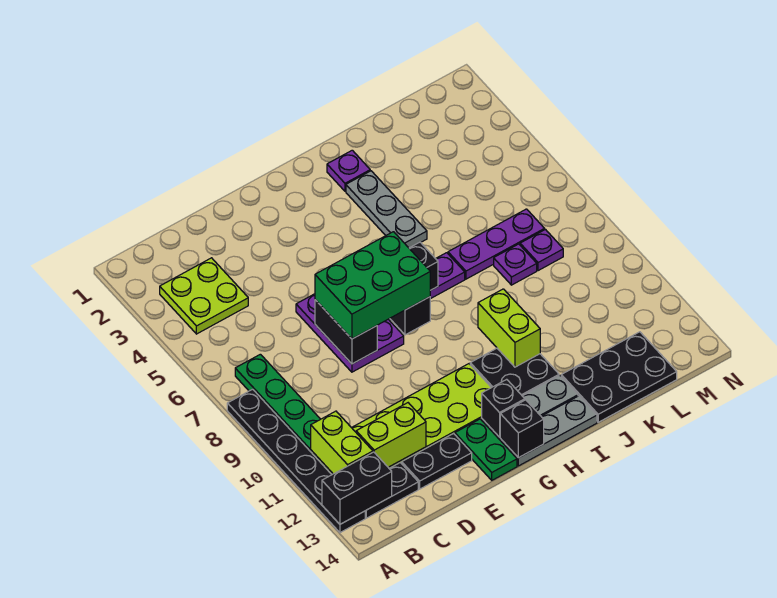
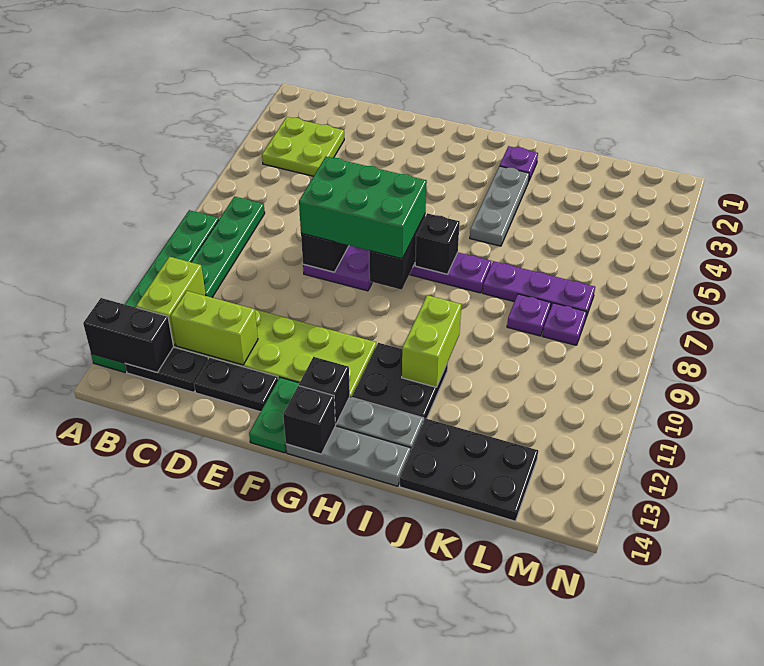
black 1x6 plate [227,389,365,533] -> green 1x6 plate [91,210,219,372]

